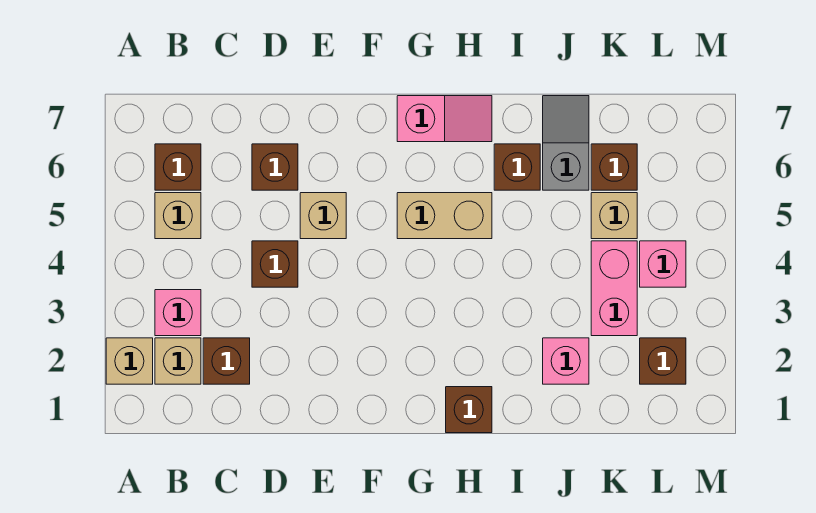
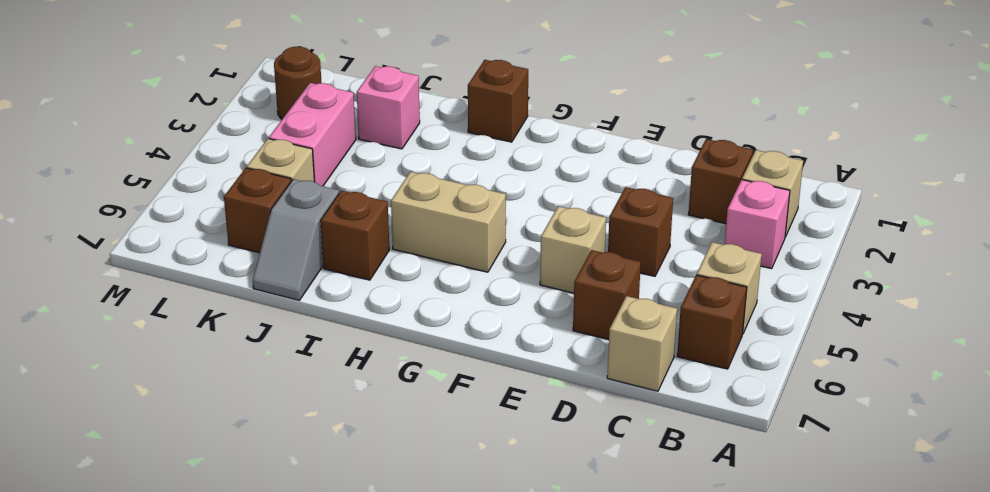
tan 1x1 brick [106,338,153,384] -> tan 1x1 brick moved to [607,296,677,391]
pink 1x2 slope [397,96,492,142] -> none
brown 1x1 brick [640,338,686,384] -> brown 1x1 round brick [274,47,321,119]
pink 1x1 brick [640,241,686,287] -> none

